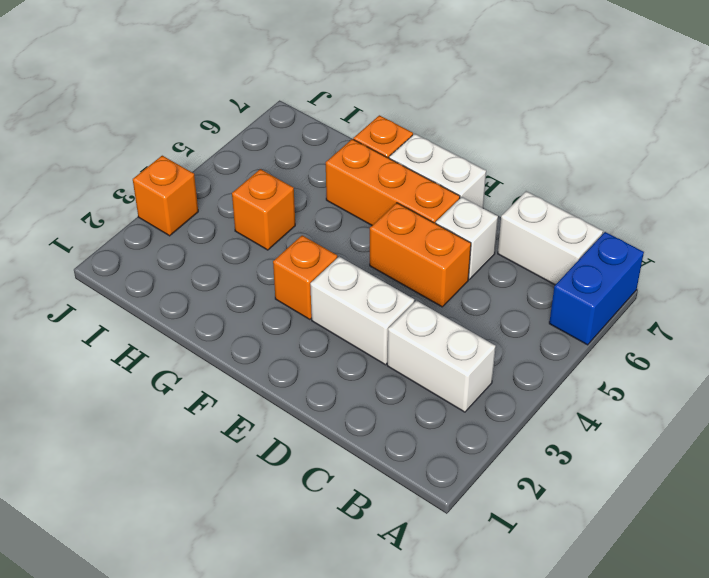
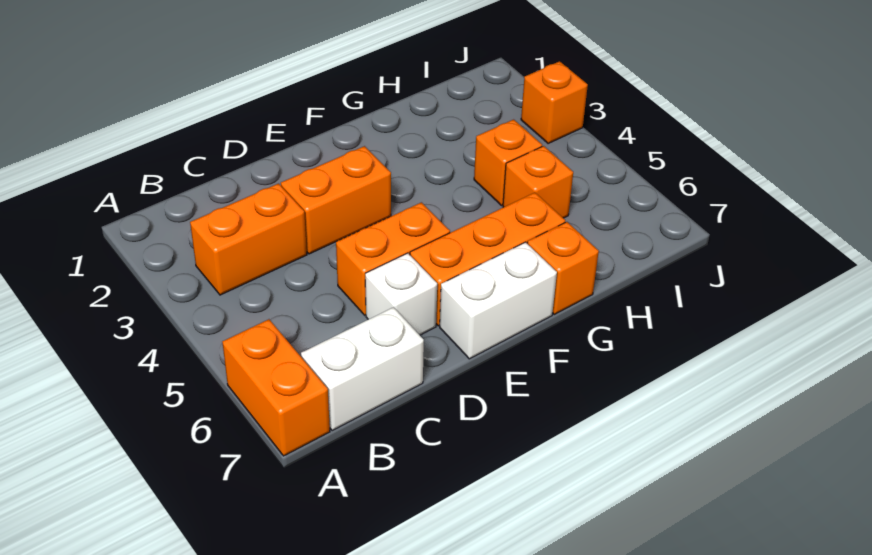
blue 1x2 brick [549,232,644,345] -> orange 1x2 brick [222,319,330,456]
white 1x2 brick [387,301,496,412] -> orange 1x2 brick [190,184,307,295]
white 1x2 brick [310,257,414,365] -> orange 1x2 brick [281,146,391,254]
orange 1x1 brick [273,235,337,320] -> orange 1x1 brick moved to [503,146,573,218]

